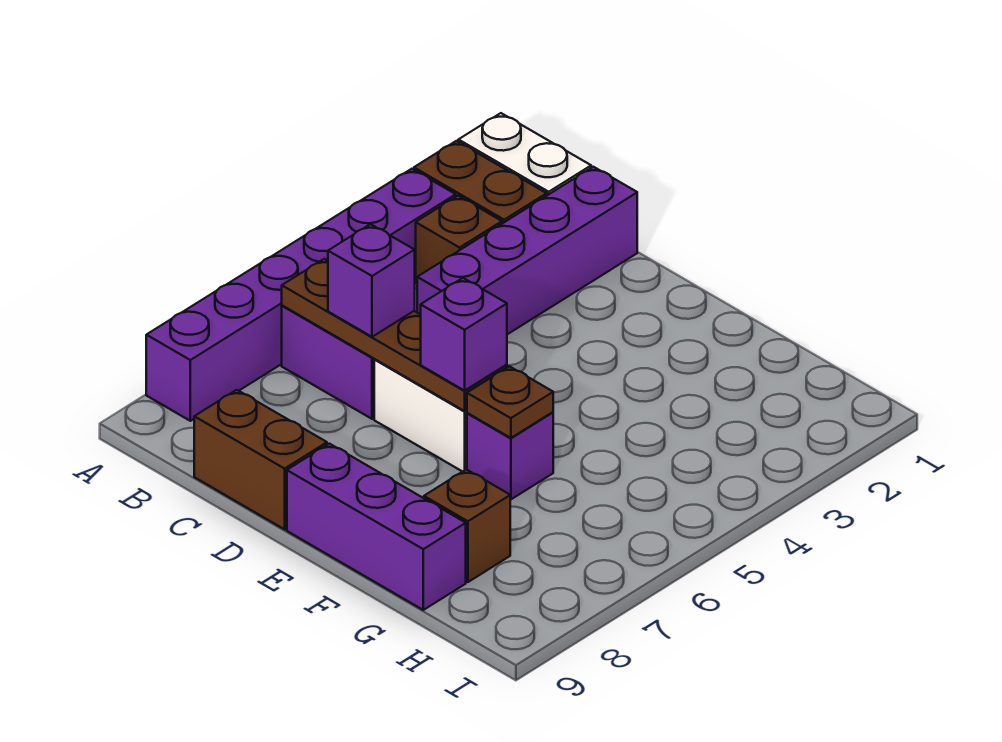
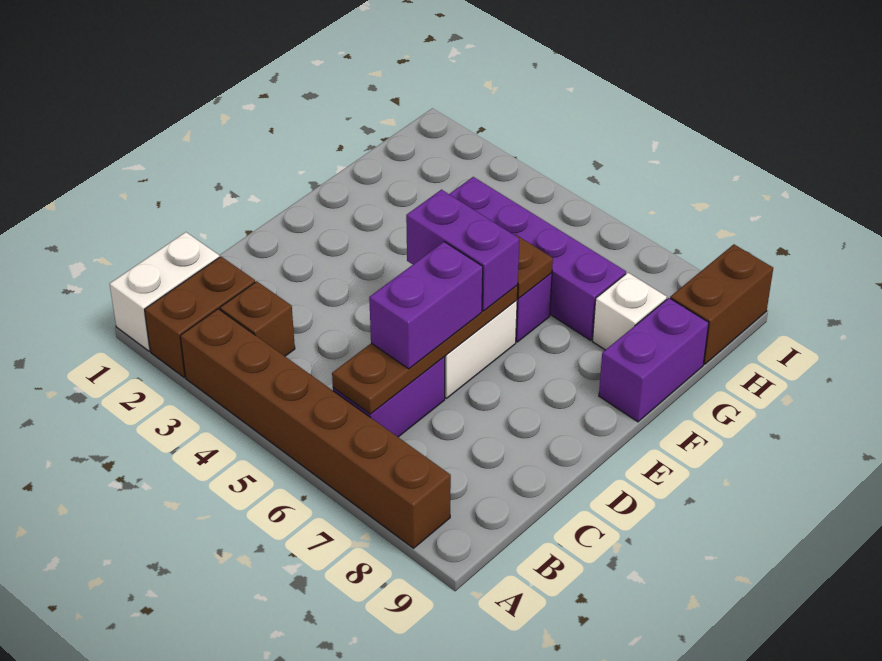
purple 1x6 brick [146,169,456,421] -> brown 1x6 brick [180,309,451,548]
purple 1x4 brick [417,167,637,334] -> purple 1x4 brick moved to [450,177,626,340]
purple 1x1 brick [328,224,415,337] -> purple 1x2 brick [369,242,483,369]
brown 1x2 brick [194,390,327,529] -> brown 1x2 brick moved to [670,244,773,364]
purple 1x1 brick [421,278,507,391] -> purple 1x2 brick [406,190,519,311]
purple 1x3 brick [287,444,466,610] -> purple 1x2 brick [599,298,709,422]
brown 1x1 brick [424,469,510,582] -> white 1x1 brick [593,273,667,350]

